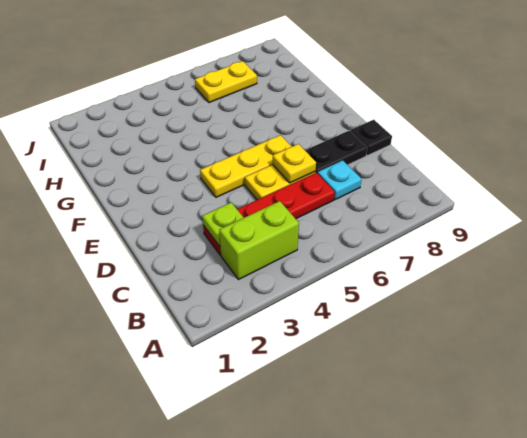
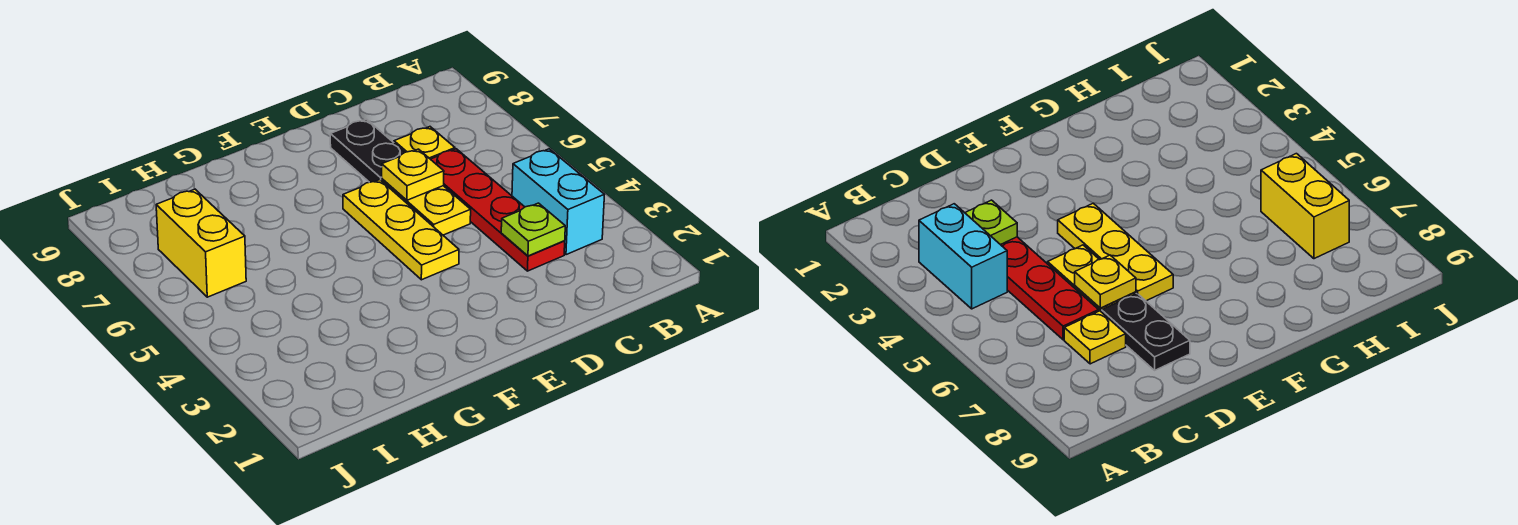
lime 1x2 brick [219,201,299,280] -> cyan 1x2 brick [512,149,604,255]
cyan 1x1 plate [318,160,361,200] -> yellow 1x1 plate [394,127,455,159]
black 1x1 plate [350,120,392,156] -> none
yellow 1x2 plate [195,61,257,103] -> yellow 1x2 brick [156,189,246,297]

